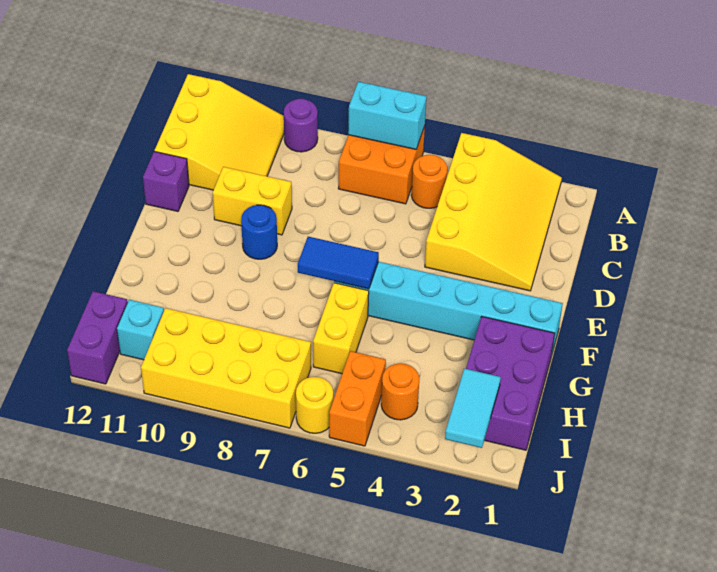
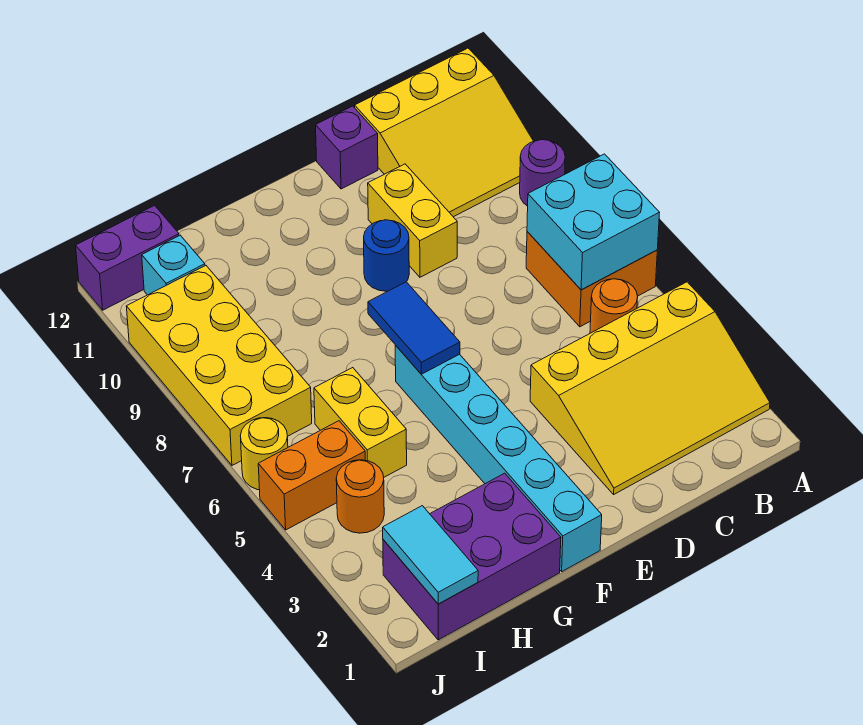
cyan 1x2 brick [348,82,427,149] -> cyan 2x2 brick [527,154,660,290]
yellow 1x2 brick [313,283,369,374] -> yellow 1x2 brick turned to [314,368,407,477]
cyan 1x2 tile [445,369,501,448] -> cyan 1x2 tile turned to [383,506,478,604]

